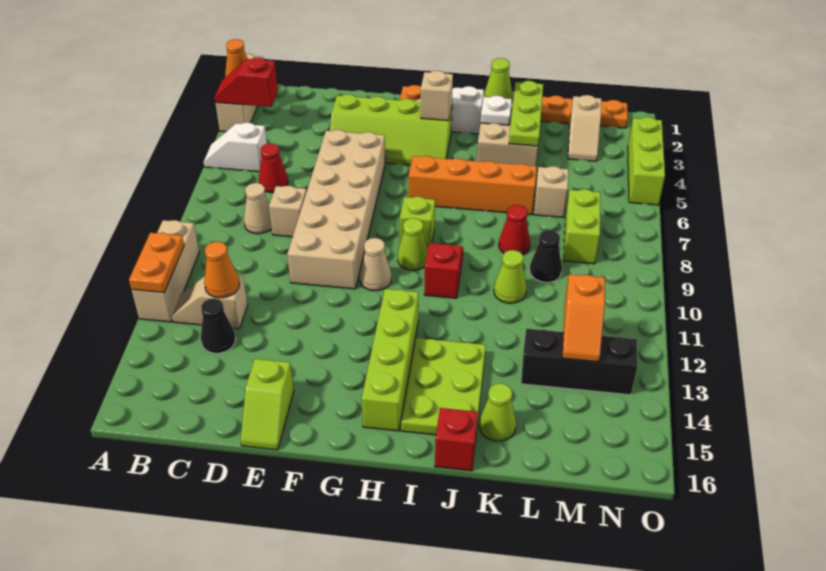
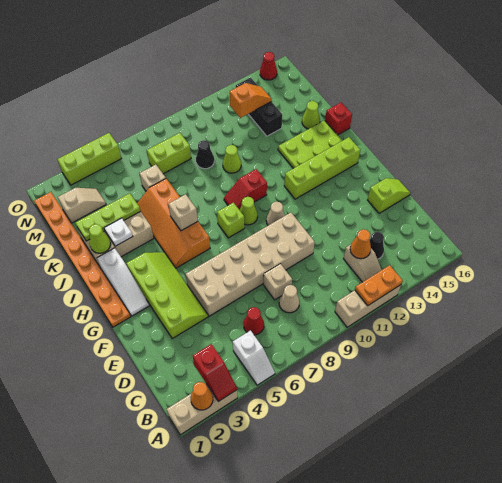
tan 1x1 brick [421,71,453,121] -> tan 1x1 brick moved to [168,194,198,231]
red 1x1 cone [499,205,530,255] -> red 1x1 cone moved to [260,52,277,80]

